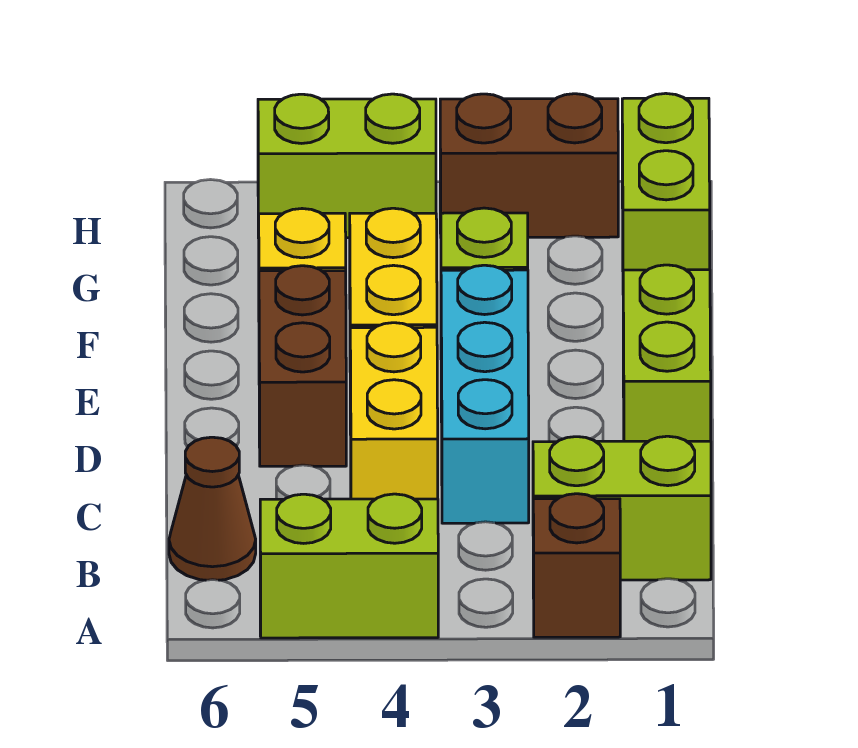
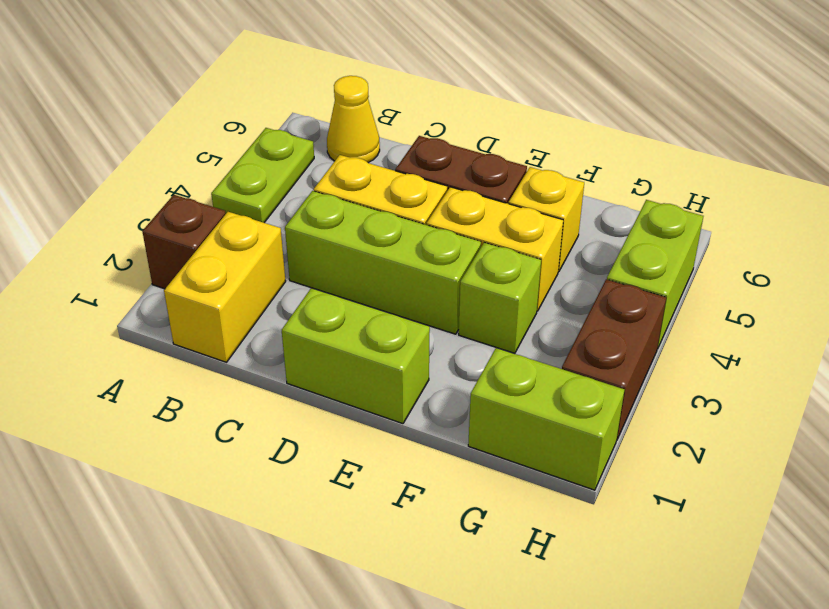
lime 1x2 brick [260,494,438,638] -> lime 1x2 plate [211,128,314,223]
lime 1x2 brick [533,436,711,580] -> yellow 1x2 brick [164,212,286,362]
brown 1x1 cone [169,437,256,580] -> yellow 1x1 cone [327,76,380,163]
cyan 1x3 brick [441,265,529,523] -> lime 1x3 brick [285,191,481,334]

